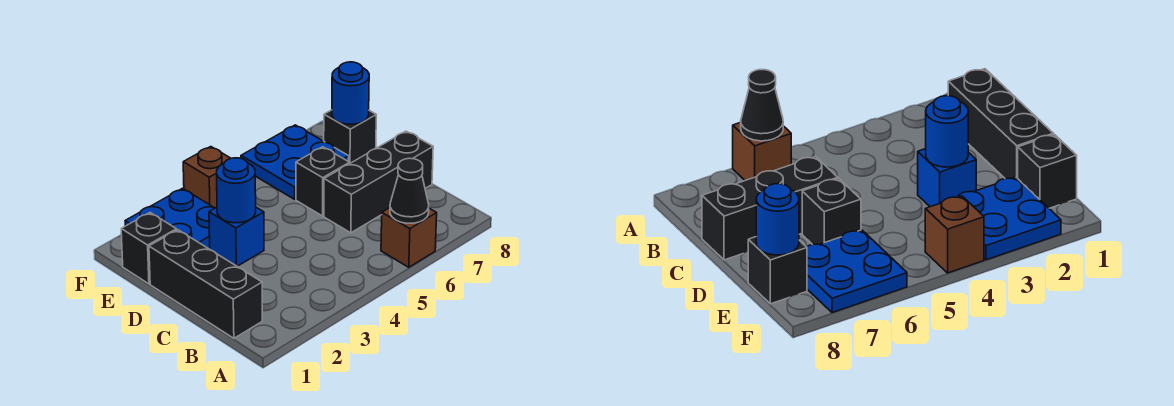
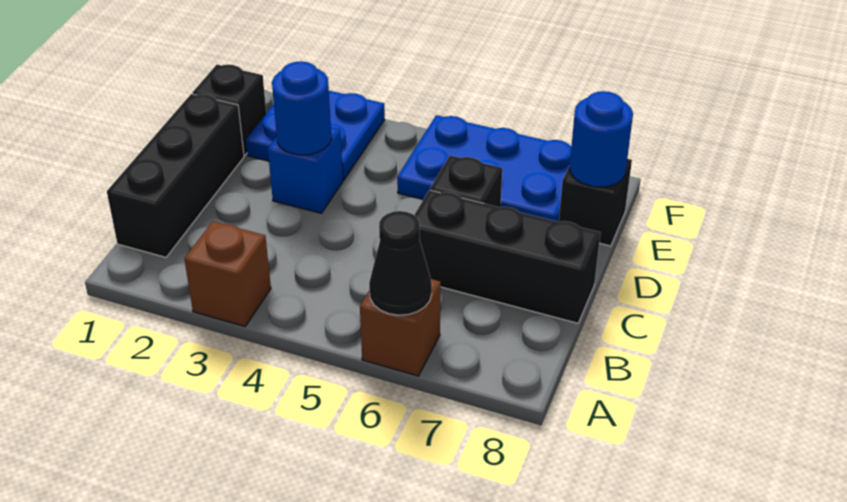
blue 2x2 plate [241,125,349,199] -> blue 2x3 plate [397,115,571,222]
brown 1x1 brick [183,147,231,208] -> brown 1x1 brick moved to [184,221,271,327]

